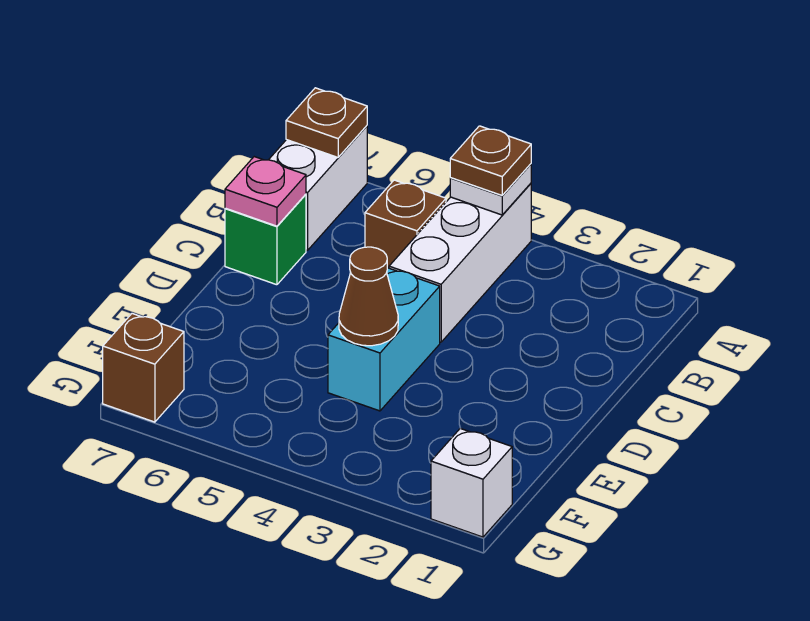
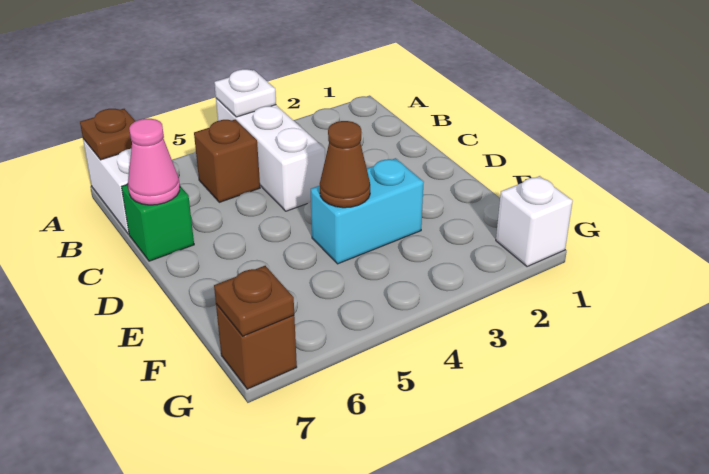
brown 1x1 plate [450,126,531,195] -> brown 1x1 plate moved to [214,266,294,336]
pink 1x1 plate [225,157,306,226] -> pink 1x1 cone [128,119,180,205]
cyan 1x2 brick [328,268,440,411] -> cyan 1x2 brick turned to [311,158,424,264]

